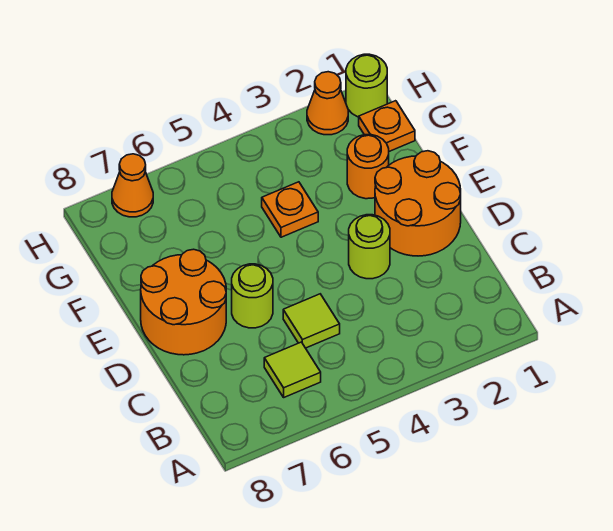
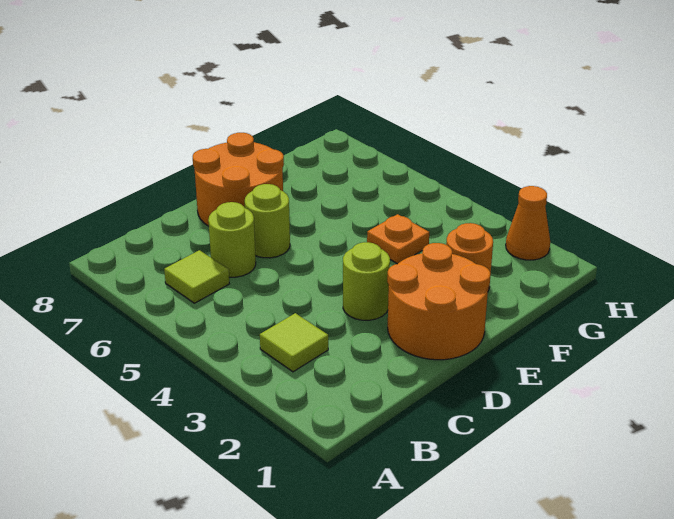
lime 1x1 tile [283,294,340,348] -> lime 1x1 tile moved to [260,313,328,372]
orange 1x1 plate [359,101,415,151] -> none
lime 1x1 round brick [346,54,387,117] -> lime 1x1 round brick moved to [208,202,256,277]
orange 1x1 cone [112,154,153,217] -> none

